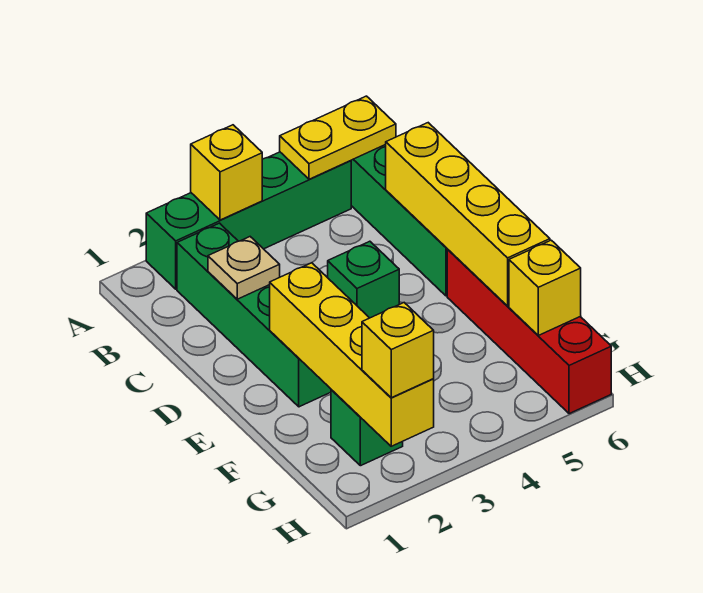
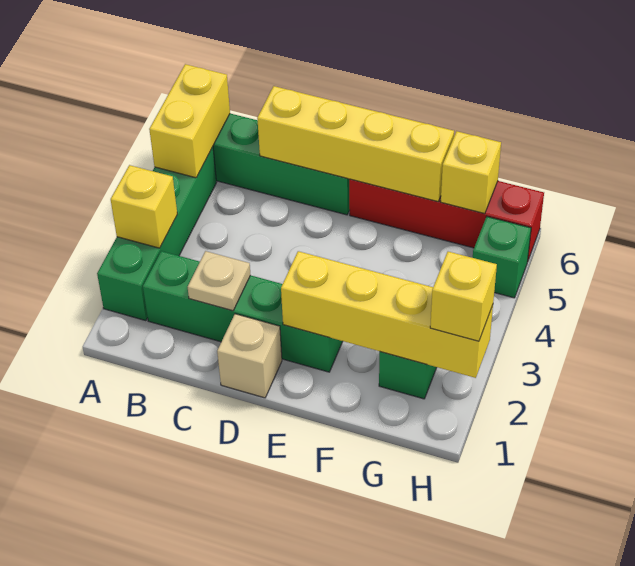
yellow 1x2 plate [280,96,396,179] -> yellow 1x2 brick [149,64,230,178]
none -> tan 1x1 brick [217,314,282,398]
green 1x1 brick [328,241,399,318] -> green 1x1 brick moved to [473,217,531,298]

